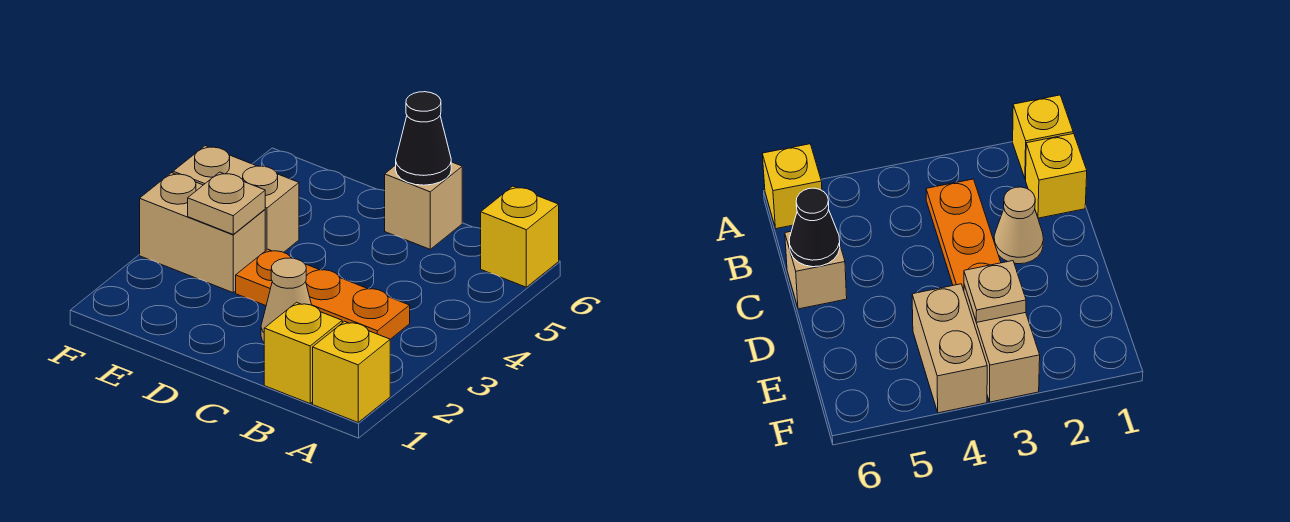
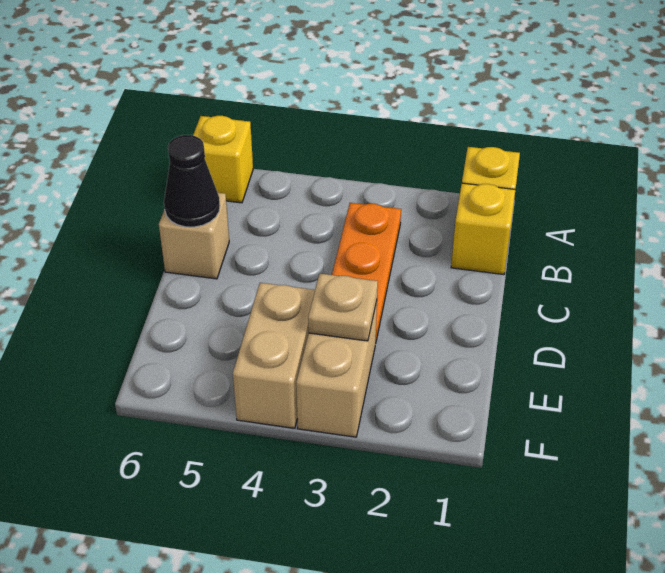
tan 1x1 cone [261,258,311,342] -> none

